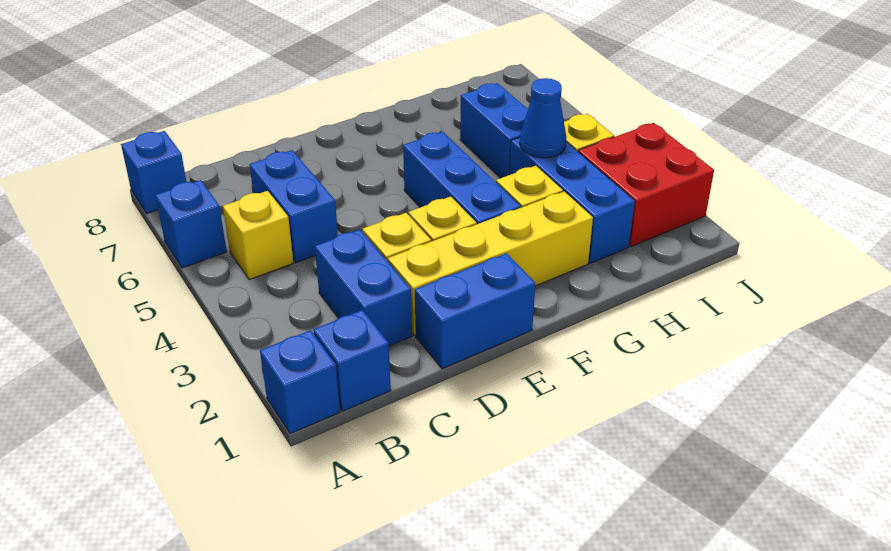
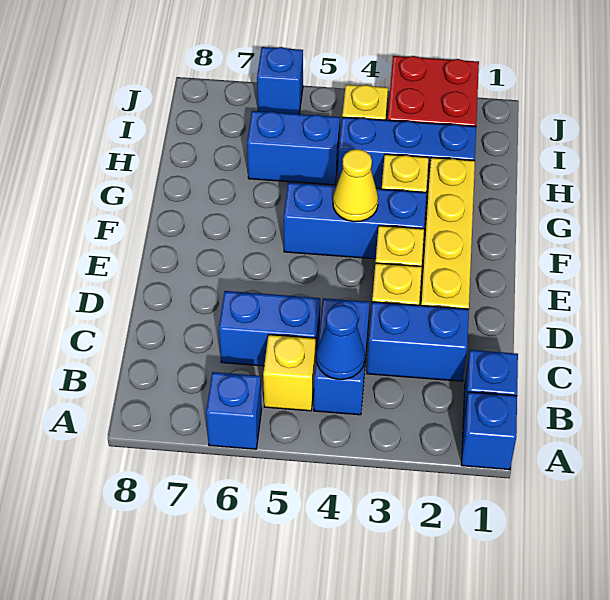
blue 1x1 brick [121,131,186,214] -> blue 1x1 brick moved to [257,47,303,114]
blue 1x2 brick [415,253,535,369] -> blue 1x2 brick moved to [314,298,370,415]
none -> yellow 1x1 cone [333,149,378,222]
blue 1x1 cone [520,78,567,158] -> blue 1x1 cone moved to [316,305,365,379]

